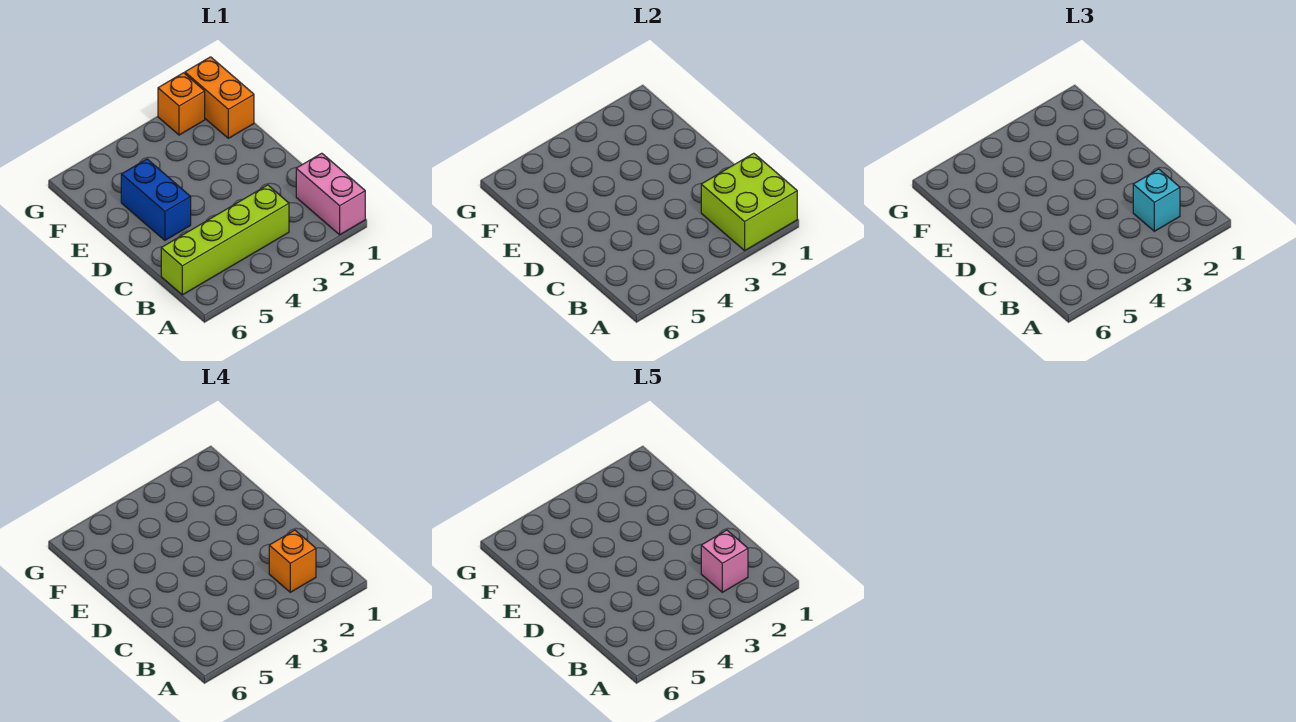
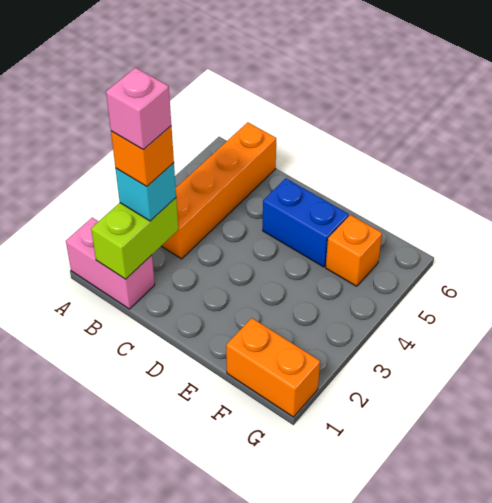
lime 2x2 brick [701,153,797,250] -> lime 1x2 brick [91,198,178,279]
lime 1x4 brick [161,185,289,295] -> orange 1x4 brick [162,122,276,259]
orange 1x1 brick [158,73,205,135] -> orange 1x1 brick moved to [326,215,382,286]

